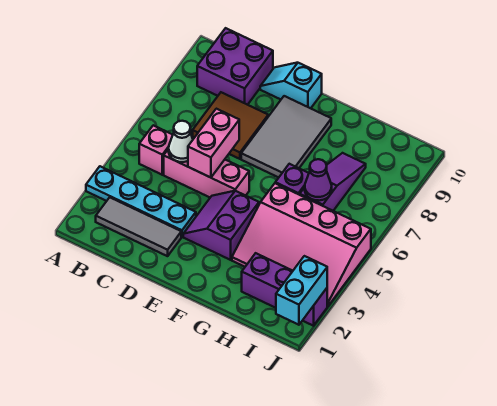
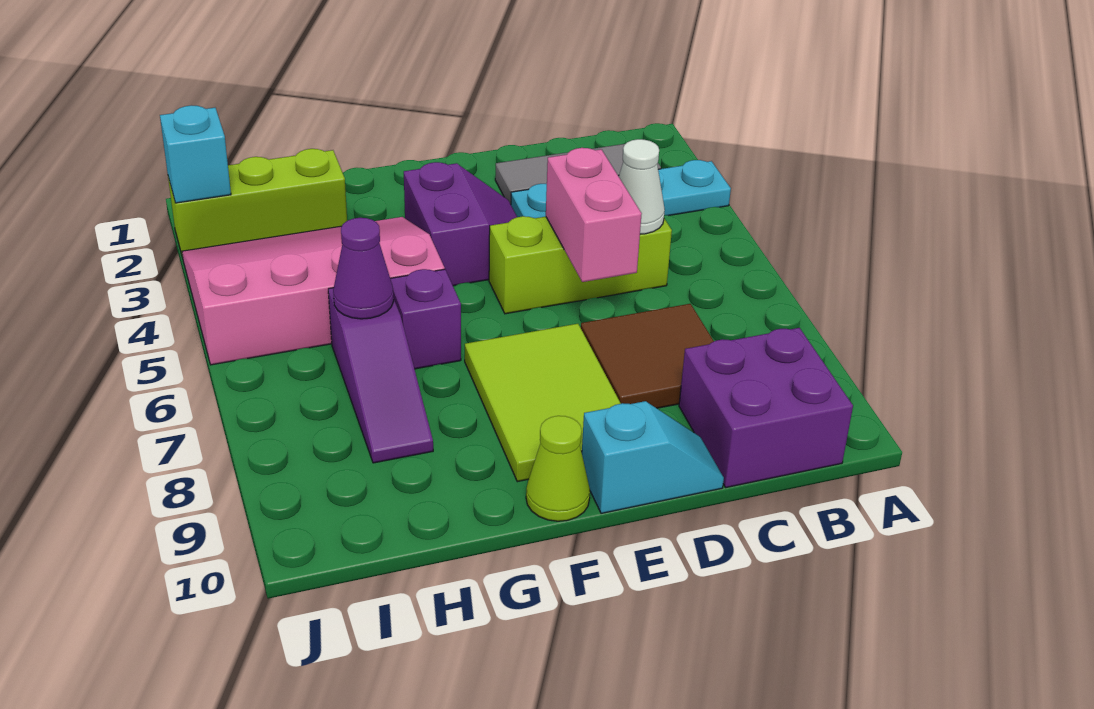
pink 1x1 brick [139,125,173,175] -> none
pink 1x3 brick [164,149,249,197] -> lime 1x3 brick [489,216,672,314]
grey 2x3 tile [241,96,331,178] -> lime 2x3 tile [465,324,621,482]
none -> lime 1x1 cone [526,416,590,521]
purple 1x3 brick [242,253,327,326] -> lime 1x3 brick [168,149,347,258]
cyan 1x2 brick [276,256,327,325] -> cyan 1x1 brick [160,105,231,203]

